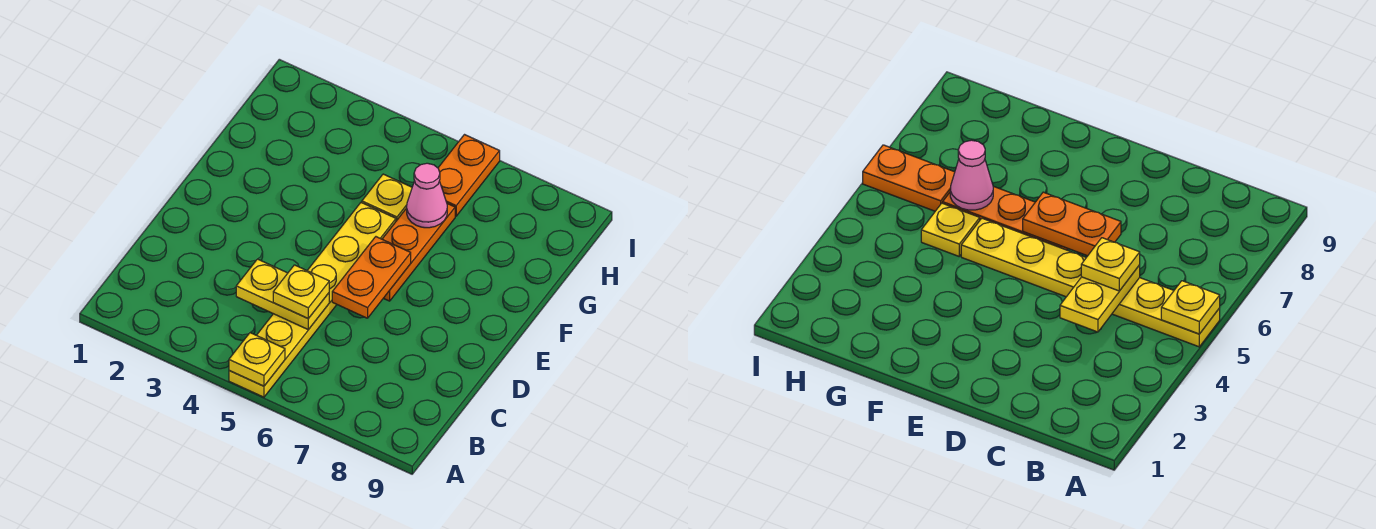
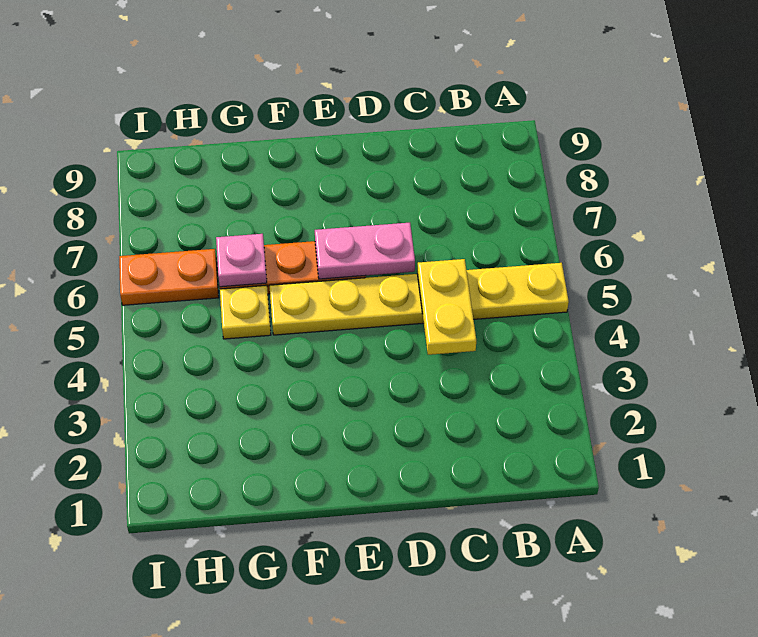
yellow 1x1 plate [229,333,285,386] -> none
yellow 1x1 plate [273,265,329,318] -> none
orange 1x2 plate [332,237,411,318] -> pink 1x2 plate [315,223,415,279]
pink 1x1 cone [407,163,447,228] -> pink 1x1 plate [216,234,267,287]

